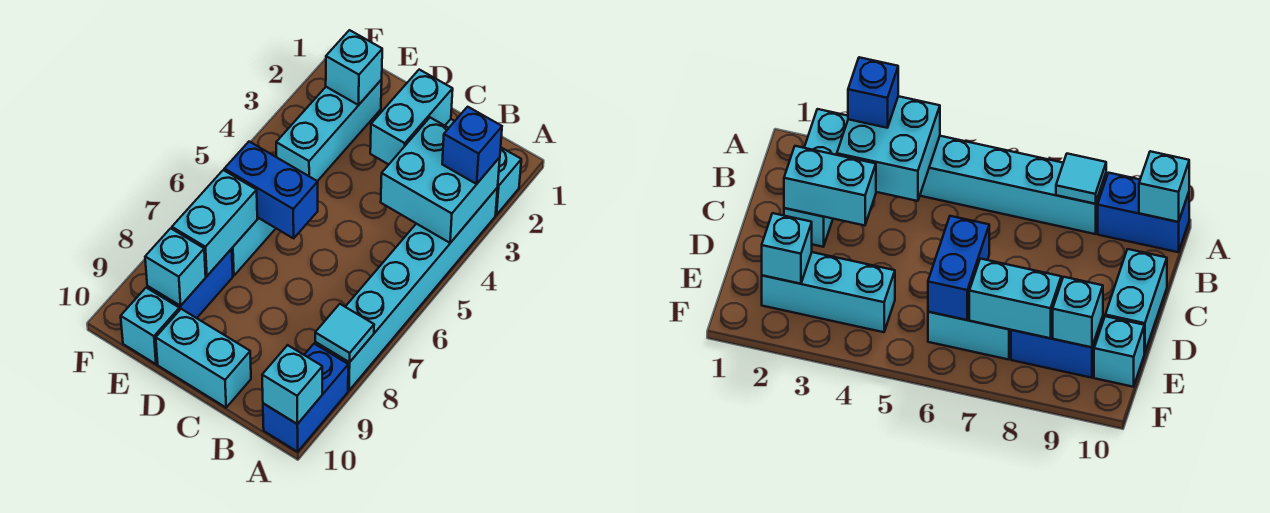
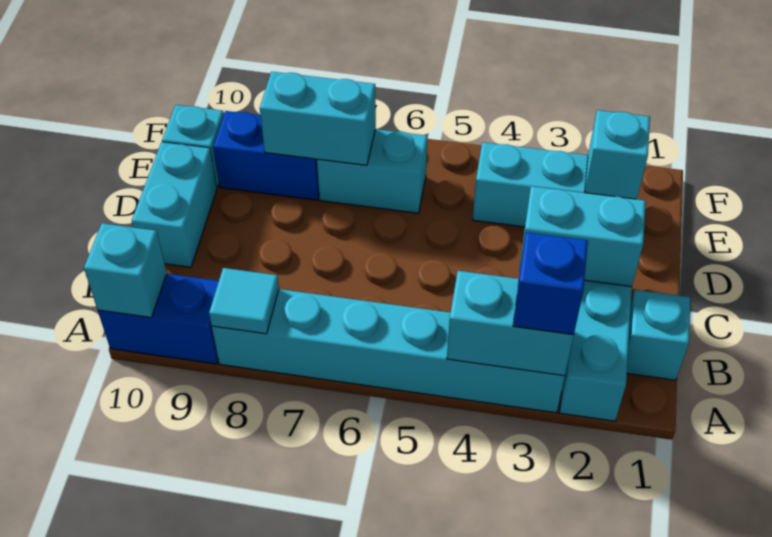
cyan 2x2 brick [381,118,500,243] -> cyan 1x2 brick [447,271,574,376]
blue 1x2 brick [224,142,318,238] -> none
cyan 1x1 brick [145,228,206,306] -> cyan 1x1 brick moved to [627,290,690,380]

